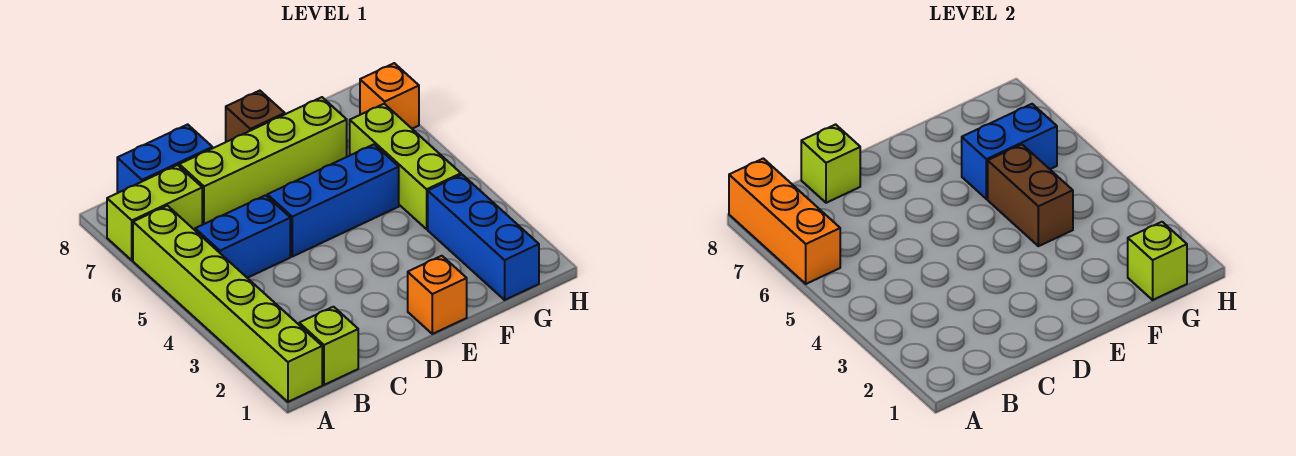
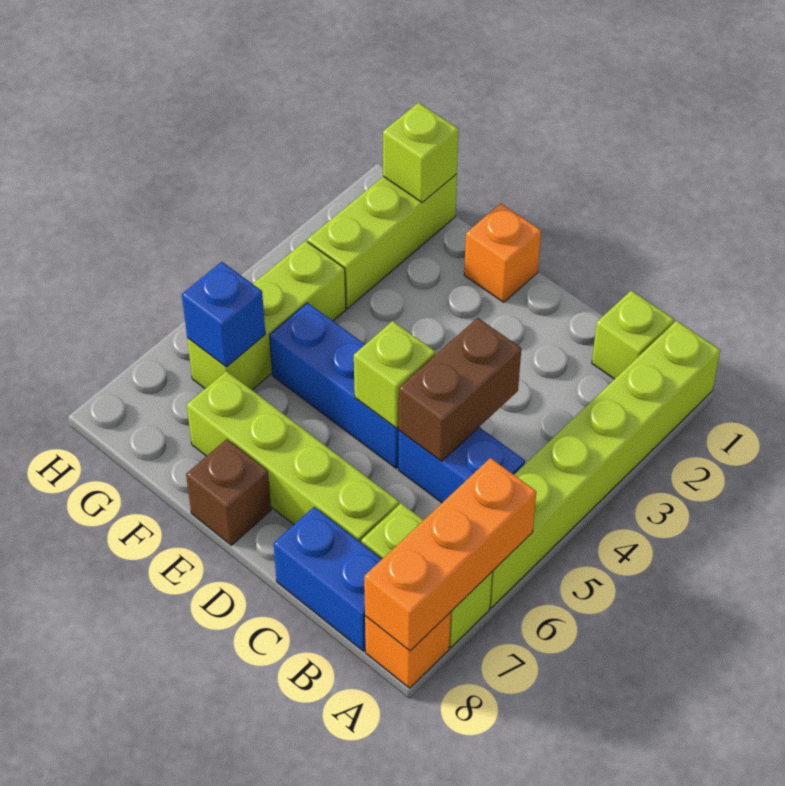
lime 1x1 brick [801,124,860,203] -> lime 1x1 brick moved to [354,321,436,428]
brown 1x2 brick [988,144,1073,246] -> brown 1x2 brick moved to [399,318,521,461]
blue 1x2 brick [962,104,1057,199] -> blue 1x1 brick [182,262,265,367]
blue 1x3 brick [428,175,539,300] -> lime 1x3 brick [307,174,457,308]
orange 1x1 brick [360,63,419,129] -> orange 1x1 brick moved to [365,612,451,688]

